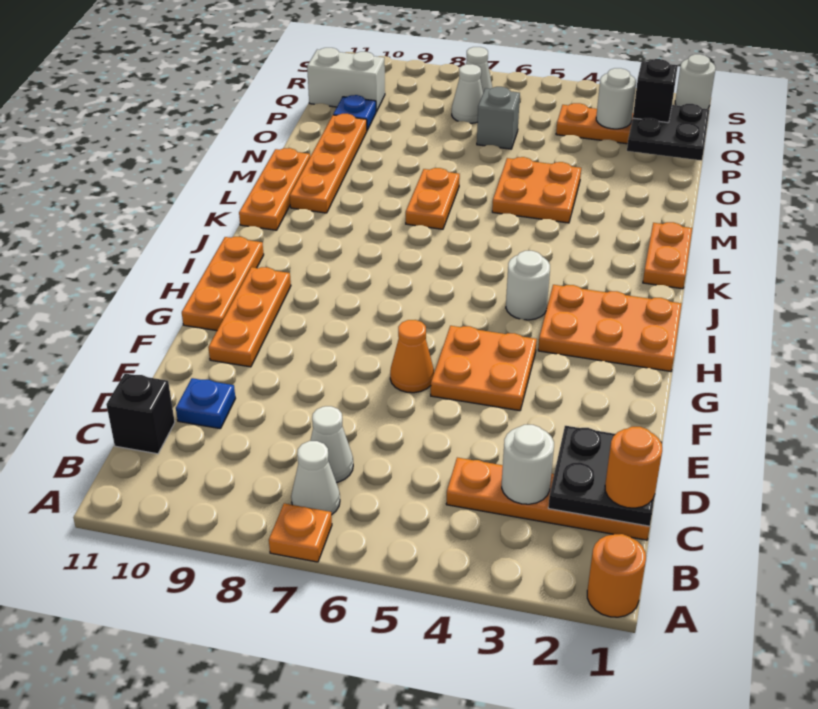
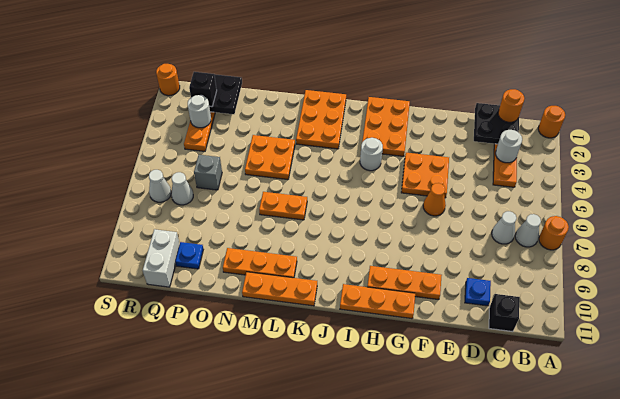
orange 1x1 plate [269,503,332,562] -> orange 1x1 round brick [539,216,569,250]
orange 1x2 plate [643,222,692,289] -> orange 2x3 plate [296,90,346,149]
orange 1x4 plate [290,114,367,213] -> orange 1x3 plate [223,248,297,278]
white 1x1 round brick [675,54,716,109] -> orange 1x1 round brick [156,64,180,96]

